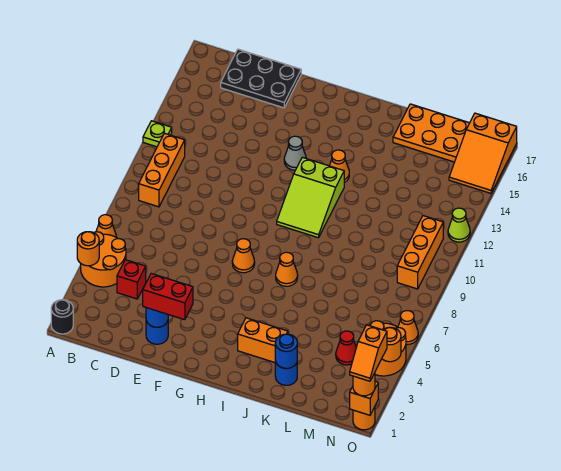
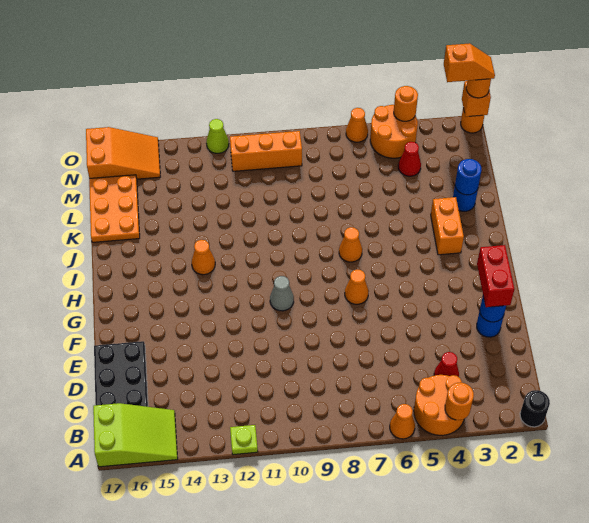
orange 1x3 brick [139,133,185,207] -> none
red 1x1 brick [117,260,146,299] -> red 1x1 cone [434,352,459,377]
grey 1x1 cone [284,136,306,170] -> grey 1x1 cone moved to [270,276,294,311]
lime 2x3 slope [277,157,344,238] -> lime 2x3 slope moved to [93,403,178,467]

